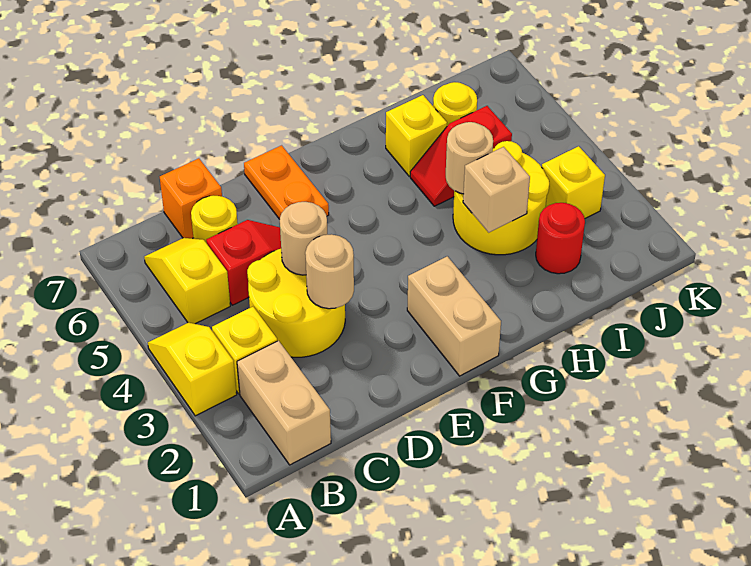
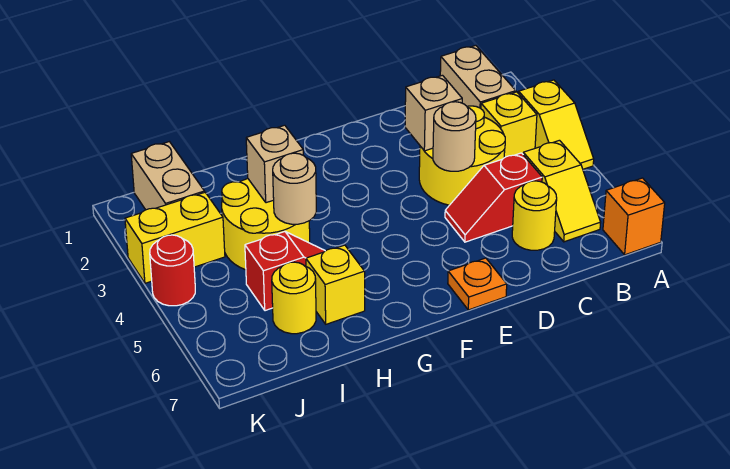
orange 1x1 brick [160,158,222,238] -> orange 1x1 brick moved to [603,178,665,255]
tan 1x1 round brick [305,234,354,309] -> tan 1x1 brick [405,75,462,151]
orange 1x2 plate [244,145,329,219] -> orange 1x1 plate [448,258,507,310]
tan 1x2 brick [407,256,501,376] -> tan 1x2 brick moved to [131,142,205,210]
red 1x1 round brick [536,203,585,274] -> red 1x1 round brick moved to [150,235,195,306]
yellow 1x1 brick [542,146,605,218] -> yellow 1x2 brick [125,193,225,283]

